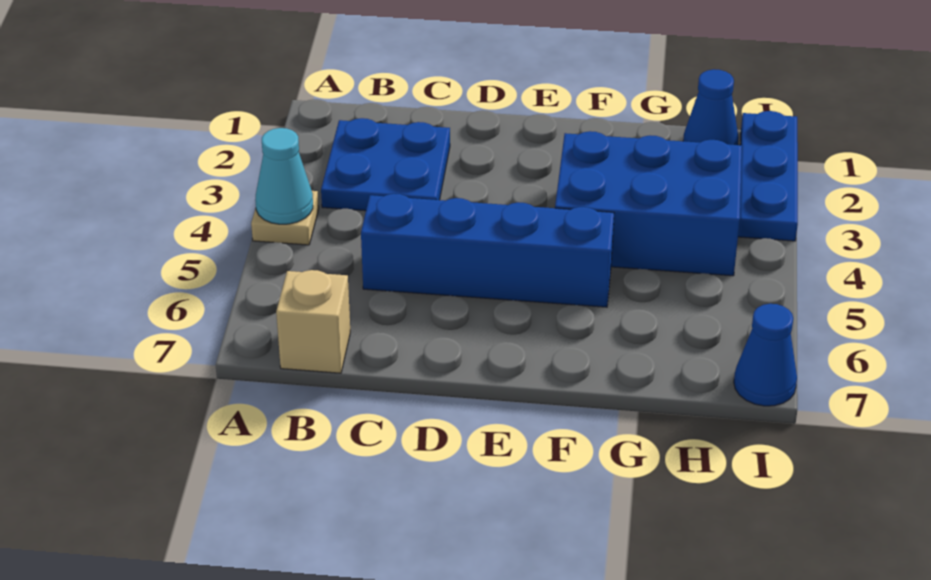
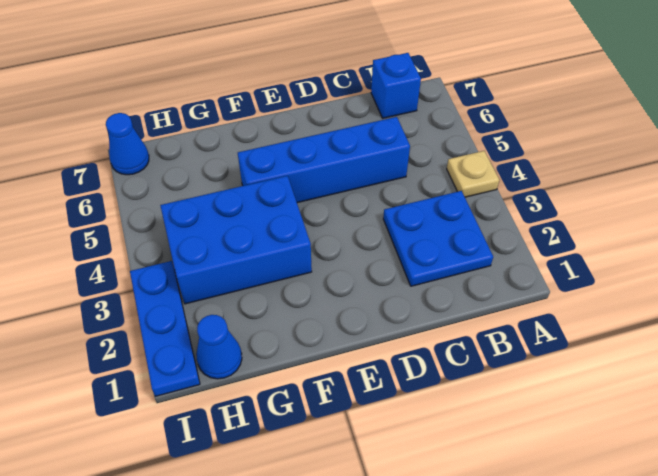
cyan 1x1 cone [255,128,313,224] -> none
tan 1x1 brick [276,270,350,373] -> blue 1x1 brick [371,53,421,118]

